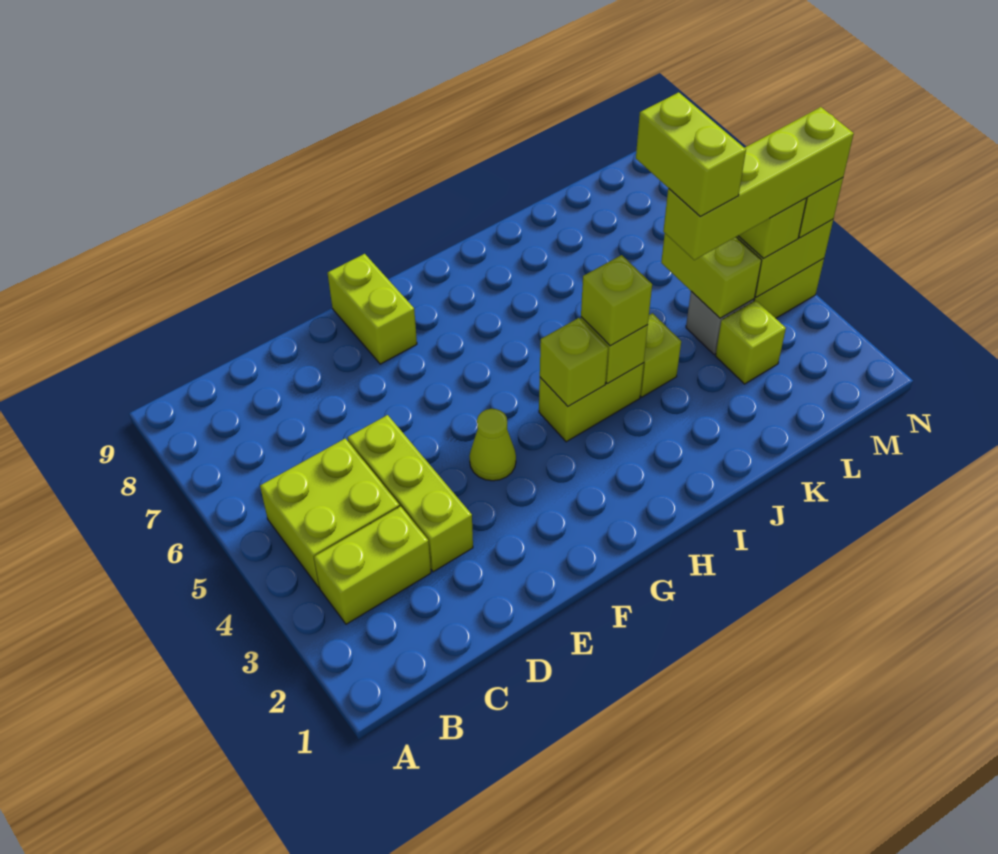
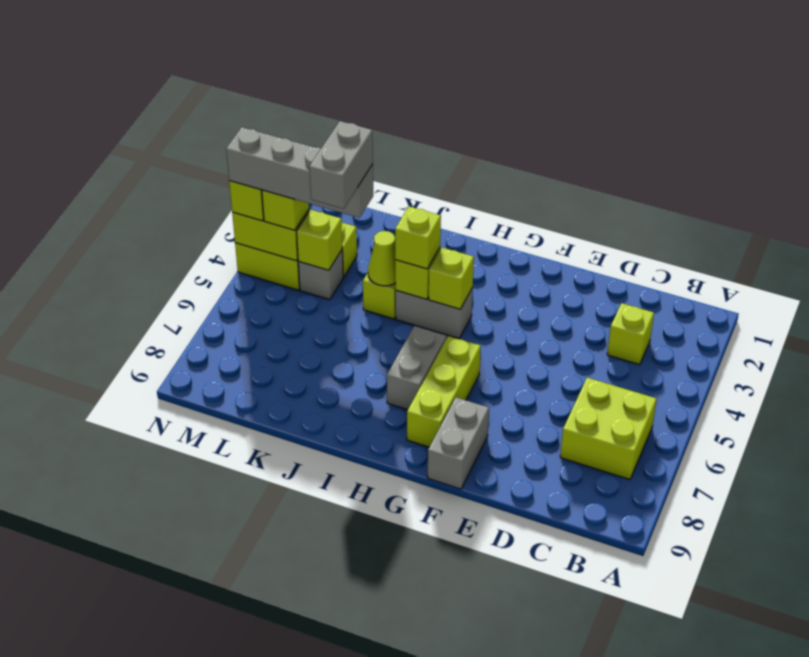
lime 1x2 brick [314,506,431,624] -> lime 1x1 brick [607,303,654,365]
lime 2x2 brick [260,439,400,587] -> lime 2x2 brick moved to [560,378,657,480]
lime 1x3 brick [347,415,473,572] -> lime 1x3 brick moved to [407,336,481,447]
lime 1x1 cone [469,409,516,481] -> lime 1x1 cone moved to [368,231,396,286]
lime 1x2 brick [328,254,417,364] -> grey 1x2 brick [428,397,489,489]
lime 1x2 brick [539,363,644,442] -> grey 1x2 brick [396,288,473,339]
none -> grey 1x2 brick [387,326,447,410]
lime 1x4 brick [663,107,854,260] -> grey 1x4 brick [226,127,373,218]
lime 1x2 brick [636,92,746,216] -> grey 1x2 brick [309,121,373,209]
lime 1x2 brick [661,234,762,318] -> lime 1x1 brick [296,210,342,270]

